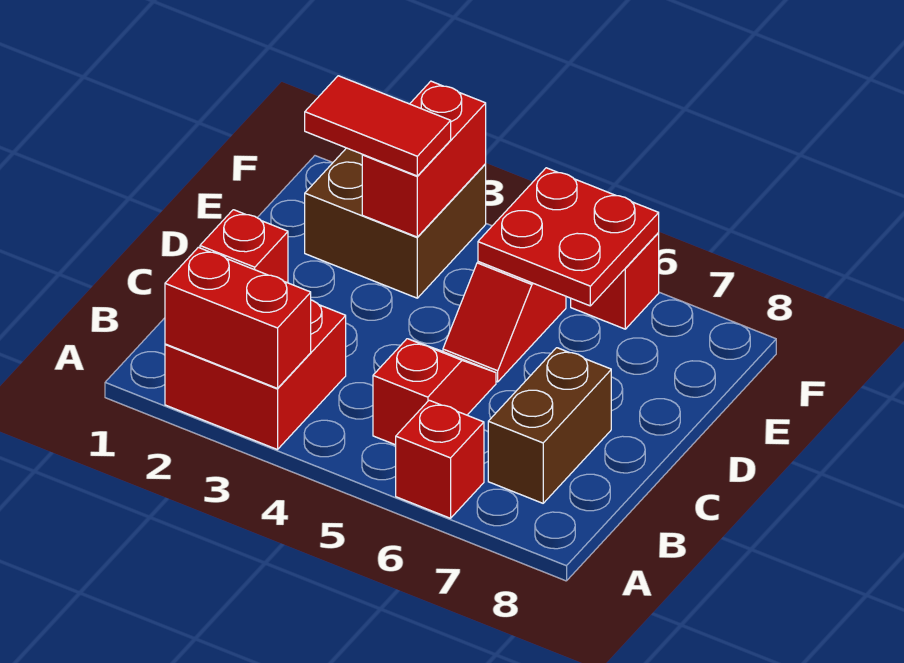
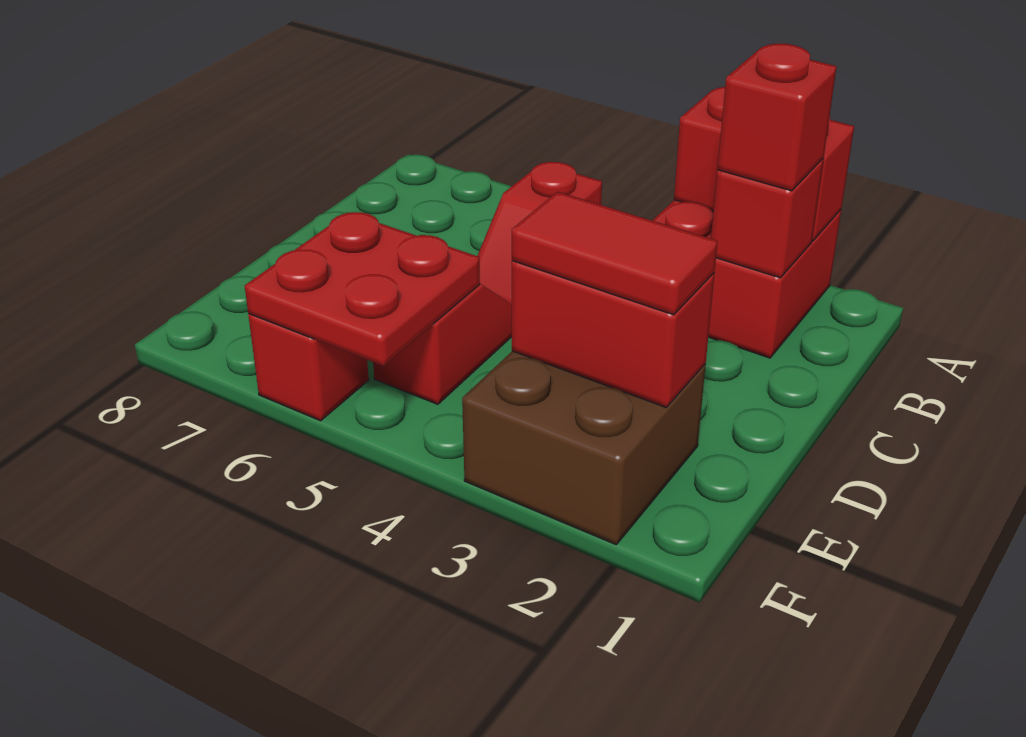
red 1x1 brick [396,400,484,518] -> red 1x1 brick moved to [717,44,837,191]
brown 1x2 brick [488,348,611,503] -> none
red 1x2 brick [362,81,486,237] -> red 1x2 brick turned to [512,261,715,407]

